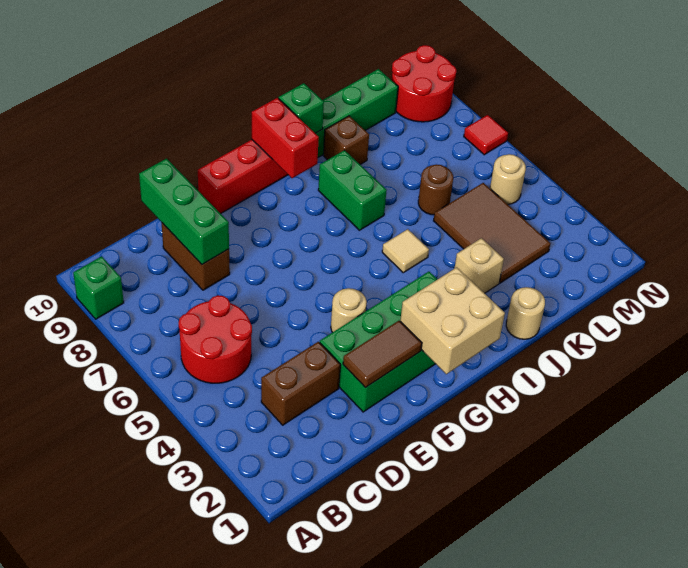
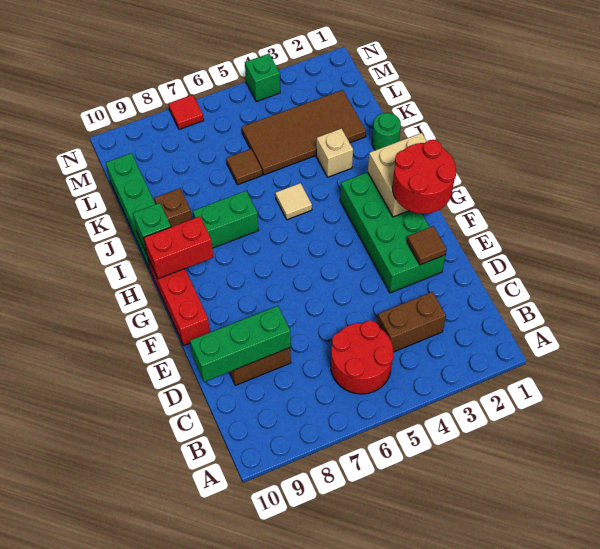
green 1x1 brick [73,256,124,319] -> green 1x1 brick moved to [245,54,280,102]
brown 1x2 brick [261,342,340,425] -> brown 1x2 brick turned to [377,292,446,352]
brown 1x2 tile [343,321,422,388] -> brown 1x1 tile [407,226,447,265]
tan 1x1 round brick [331,288,367,332] -> none
tan 1x1 round brick [506,287,545,339] -> green 1x1 round brick [372,113,401,150]
brown 2x3 tile [434,183,550,283] -> brown 2x4 tile [242,90,366,175]
brown 1x1 round brick [418,164,453,215] -> brown 1x1 tile [226,149,262,185]
tan 1x1 round brick [490,154,526,204] -> none
red 2x2 round brick [392,45,456,122] -> red 2x2 round brick moved to [392,140,456,214]

